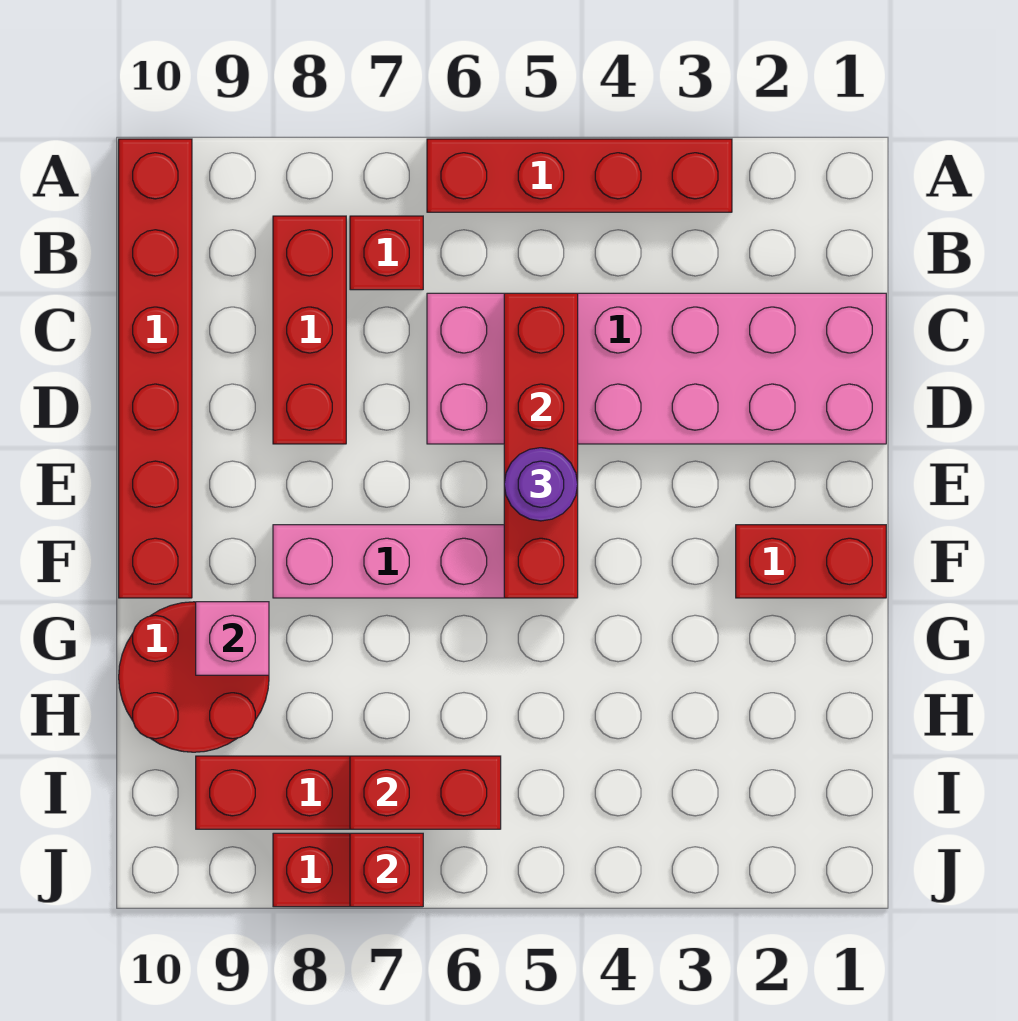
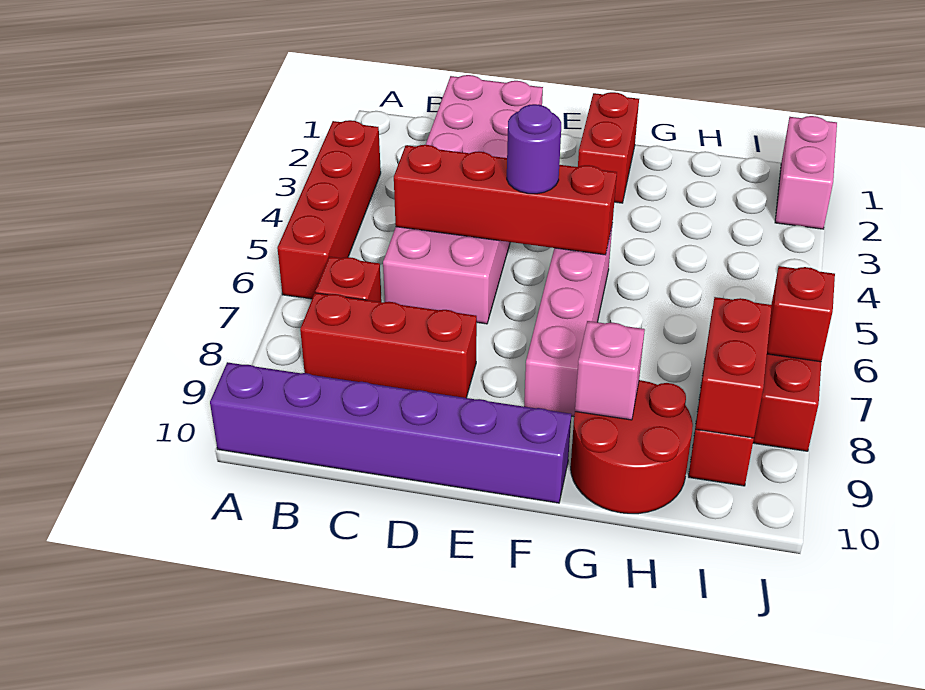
red 1x6 brick [119,139,192,598] -> purple 1x6 brick [210,362,571,503]
red 1x2 brick [350,756,501,829] -> red 1x2 brick moved to [696,297,772,438]
none -> pink 1x2 brick [775,116,837,229]

